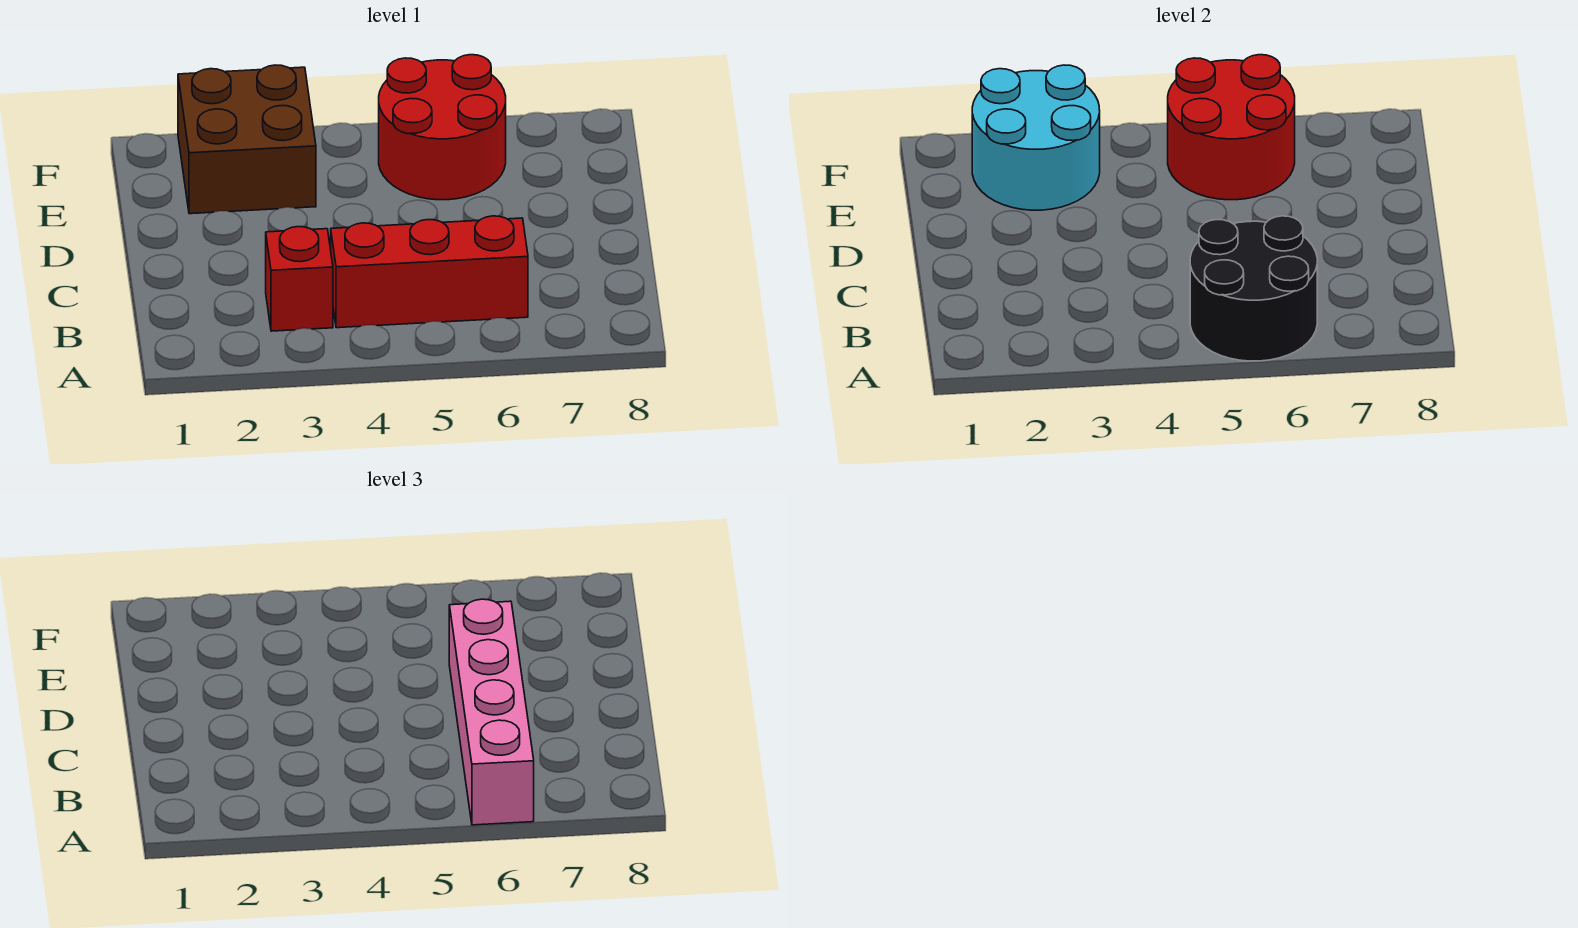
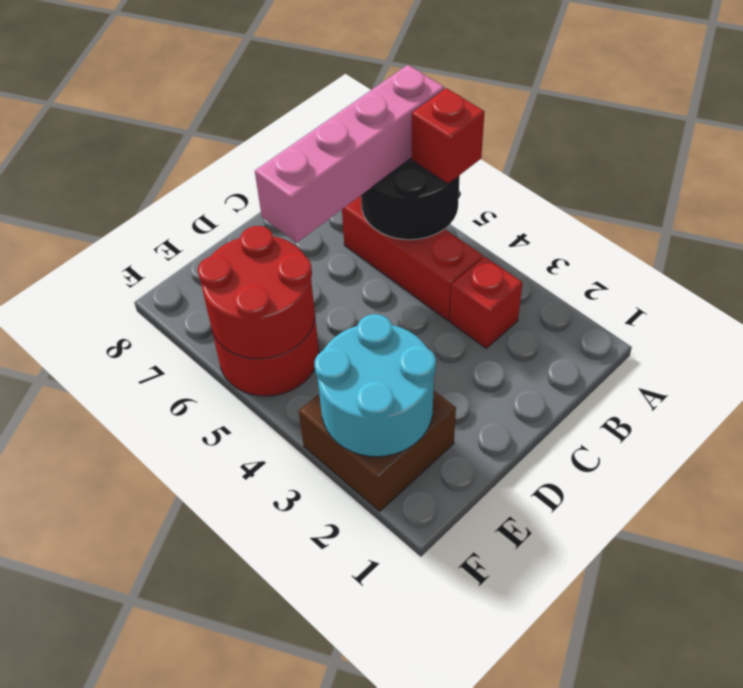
none -> red 1x1 brick [412,88,485,184]

